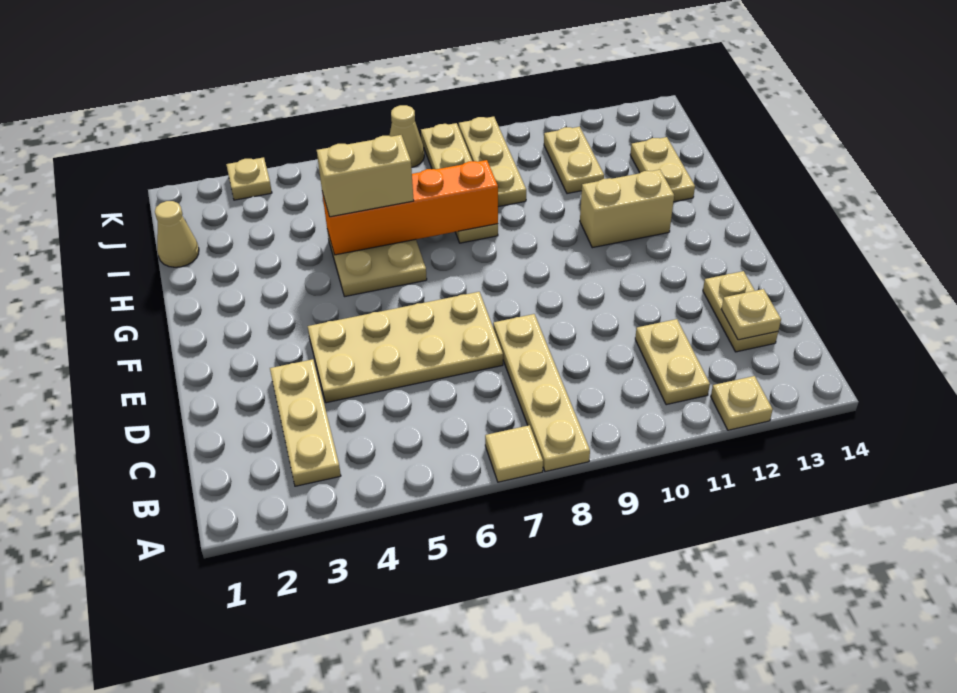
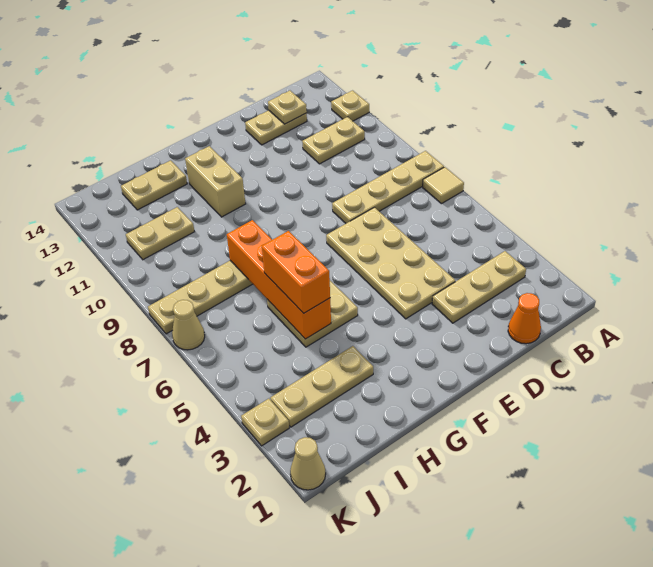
none -> orange 1x1 cone [508,293,541,344]
tan 1x2 brick [317,135,414,217] -> orange 1x2 brick [262,231,330,313]
tan 1x1 cone [155,201,199,267] -> tan 1x1 cone moved to [290,437,326,490]
tan 1x3 plate [459,117,526,207] -> tan 1x3 plate moved to [270,346,373,427]

